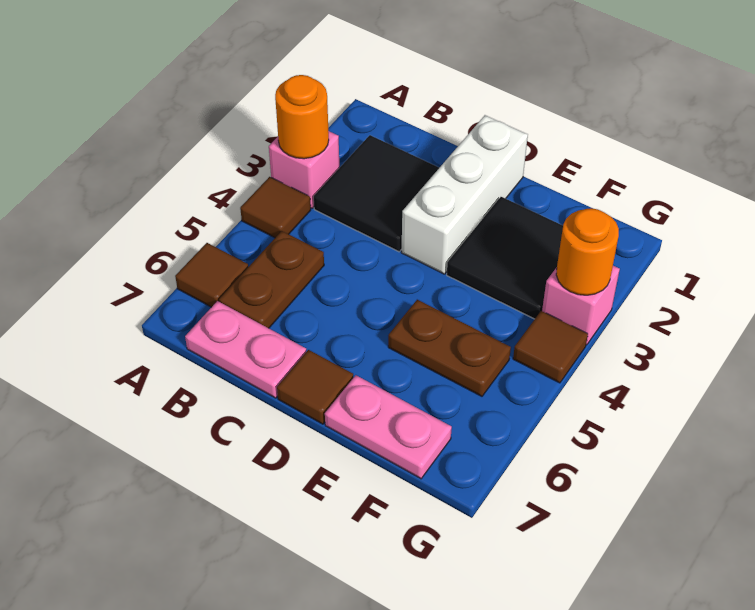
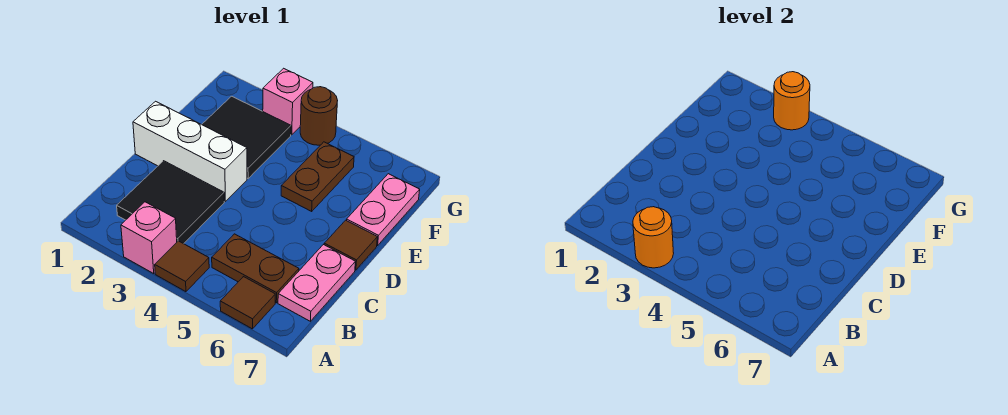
brown 1x1 tile [513,311,588,383] -> brown 1x1 round brick [300,87,338,145]

